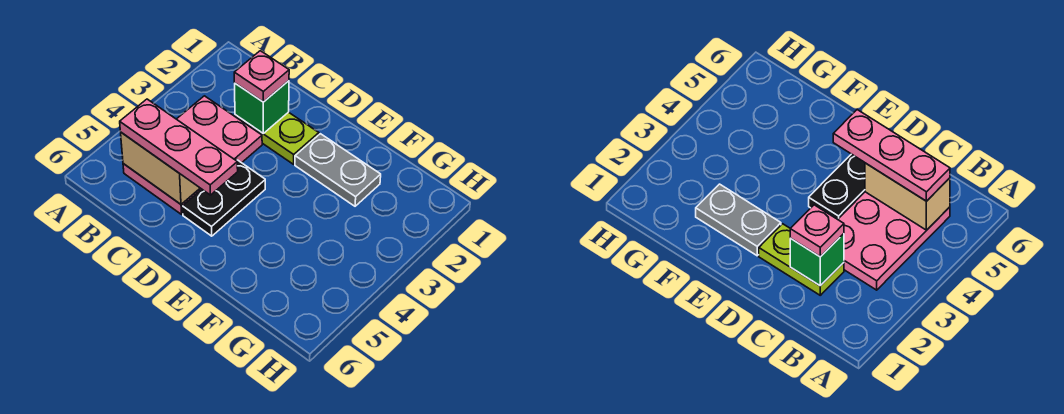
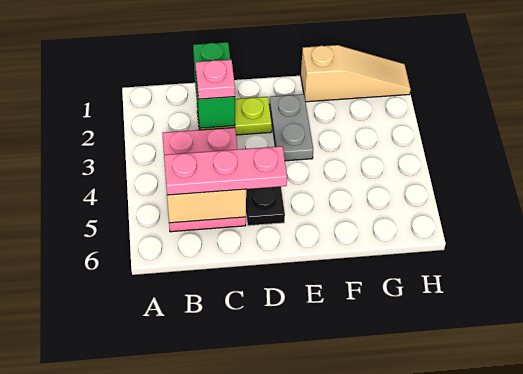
green 1x1 brick [235,81,289,133] -> green 1x2 brick [193,42,235,128]
grey 1x2 plate [295,134,381,206] -> grey 1x2 plate turned to [269,94,313,161]
none -> tan 1x3 slope [301,45,411,102]

